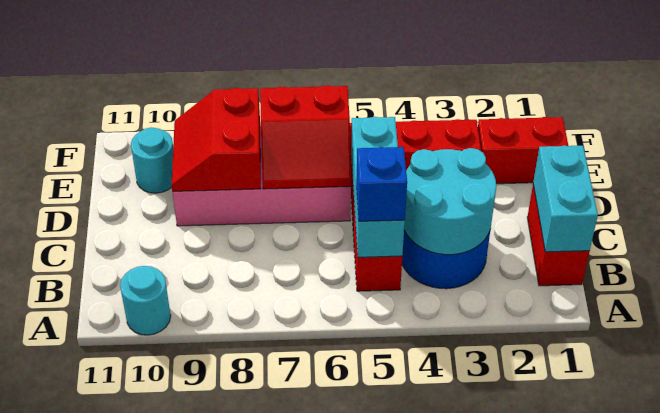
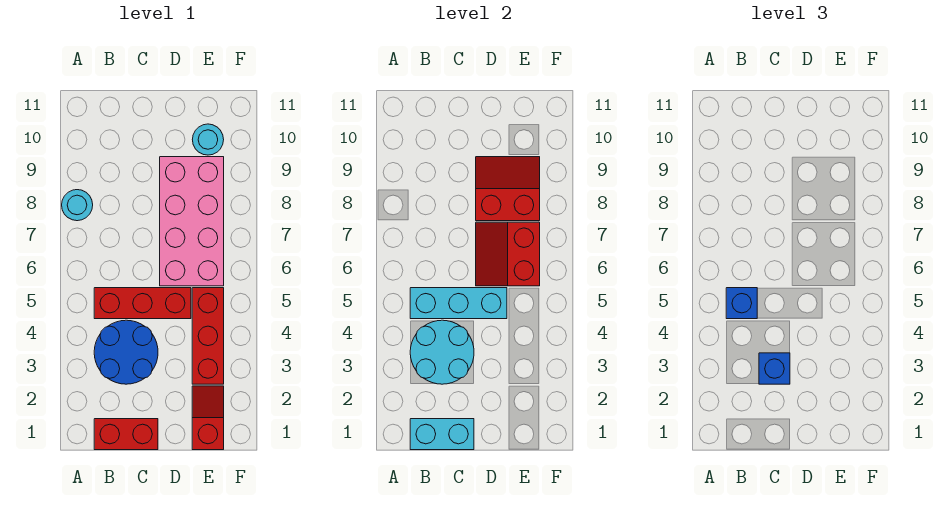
cyan 1x1 round brick [120,266,171,335] -> cyan 1x1 round brick moved to [62,190,93,221]
none -> blue 1x1 brick [759,353,790,384]
red 1x2 brick [478,117,568,184] -> red 1x2 slope [192,386,224,450]

